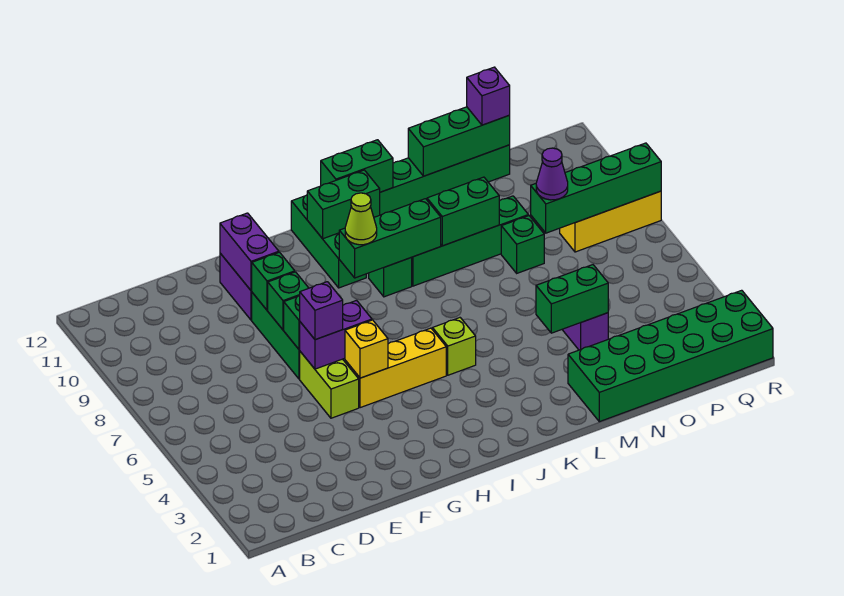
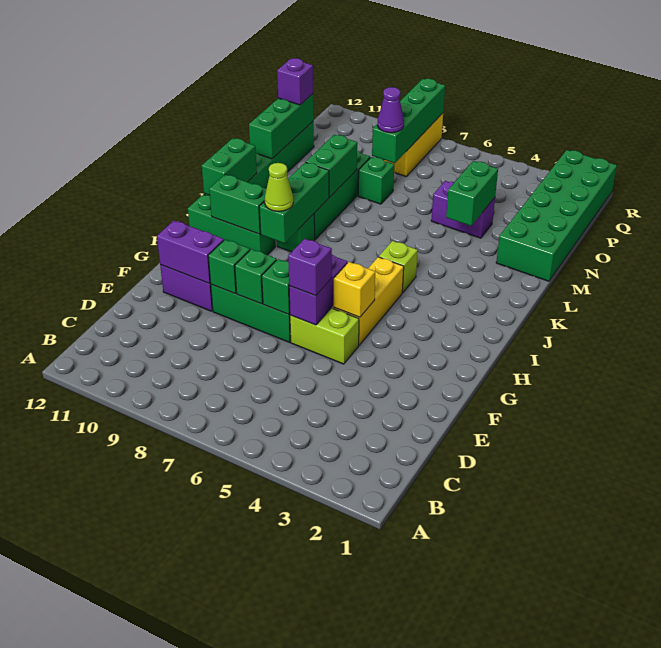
green 1x2 brick [307,170,380,239] -> green 1x2 brick turned to [209,175,266,234]

